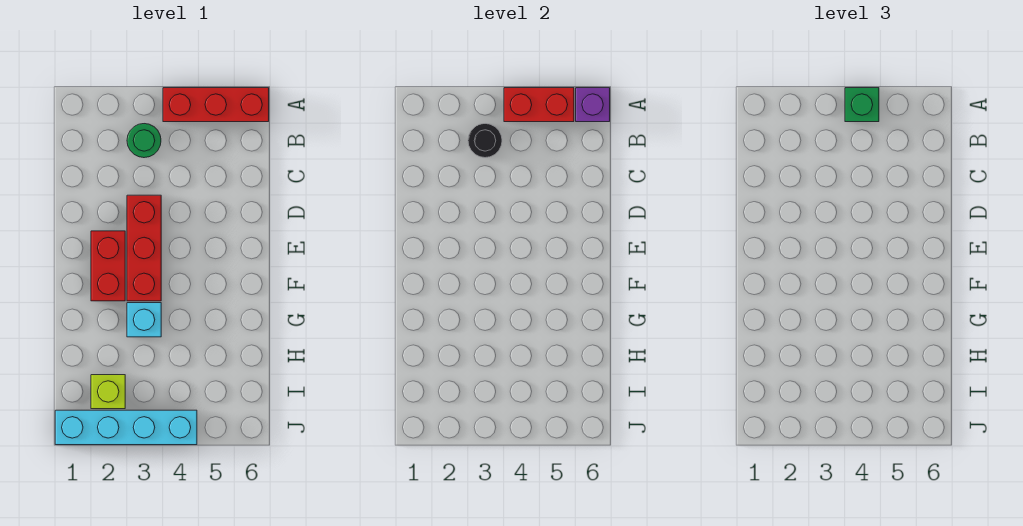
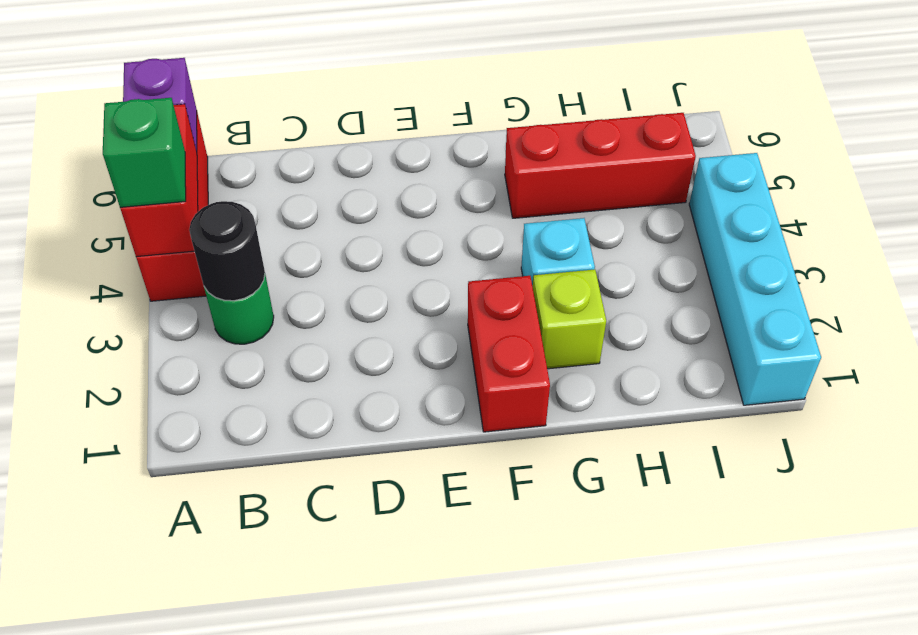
red 1x3 brick [127,195,161,301] -> red 1x3 brick moved to [505,113,696,218]
red 1x2 brick [91,231,125,301] -> red 1x2 brick turned to [468,276,550,432]
lime 1x1 brick [91,375,125,409] -> lime 1x1 brick moved to [533,269,606,369]

